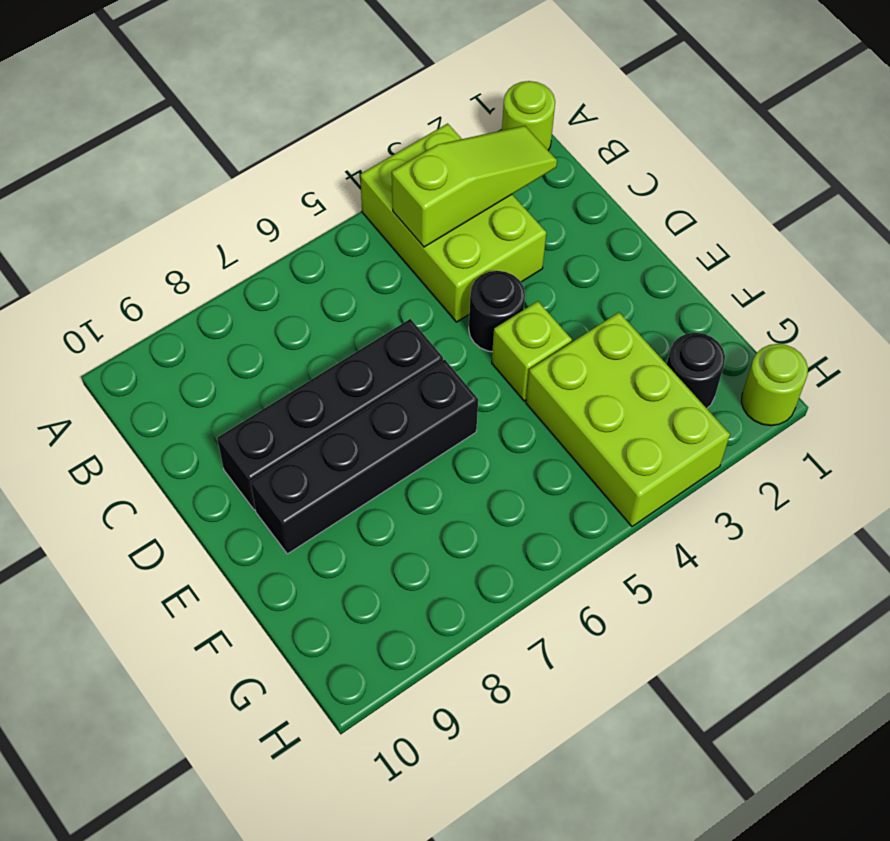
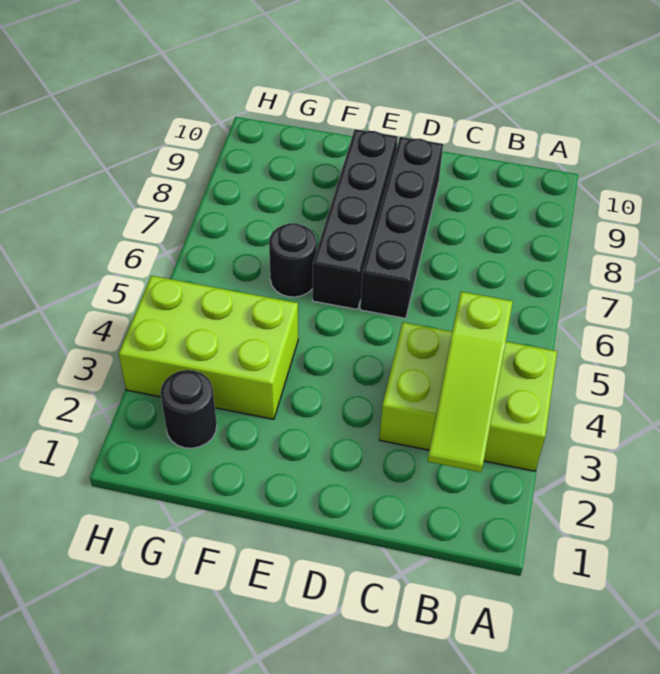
lime 1x1 round brick [502,81,555,150] -> none
black 1x1 round brick [469,271,525,352] -> black 1x1 round brick moved to [269,223,316,297]
lime 1x1 brick [492,301,572,401] -> none
lime 1x1 round brick [741,344,808,426] -> none

